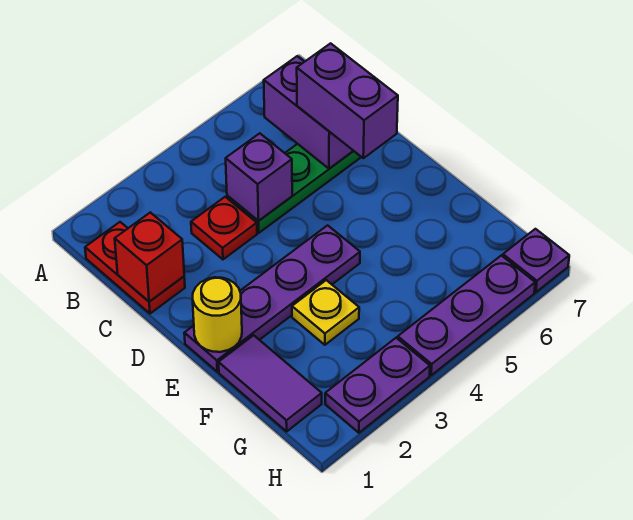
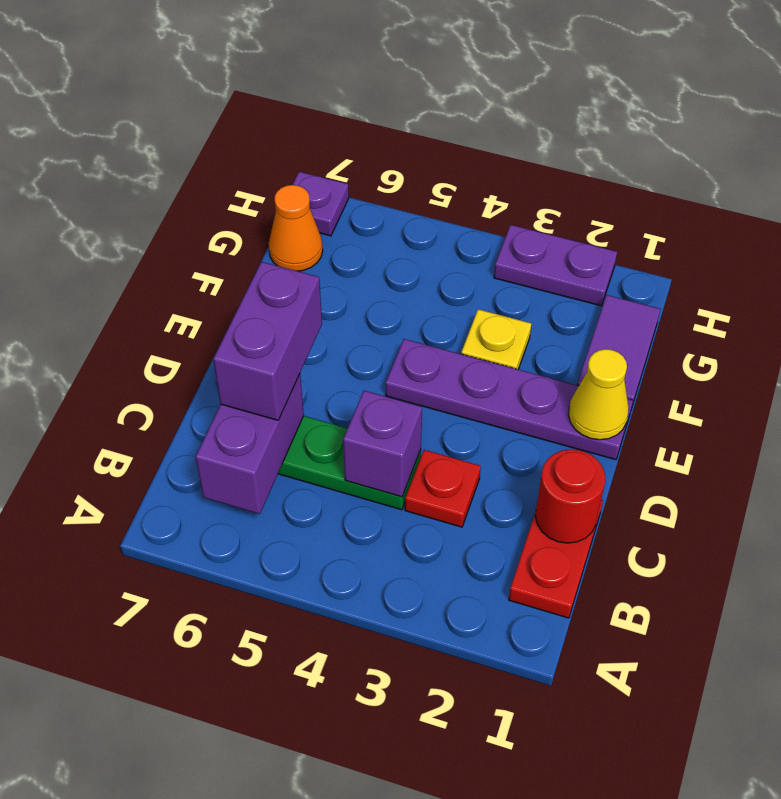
red 1x1 brick [115,212,184,302] -> red 1x1 round brick [535,449,605,543]
yellow 1x1 round brick [193,277,242,352] -> yellow 1x1 cone [568,349,629,440]
none -> orange 1x1 cone [269,185,323,271]
purple 1x3 plate [398,255,535,375] -> none

